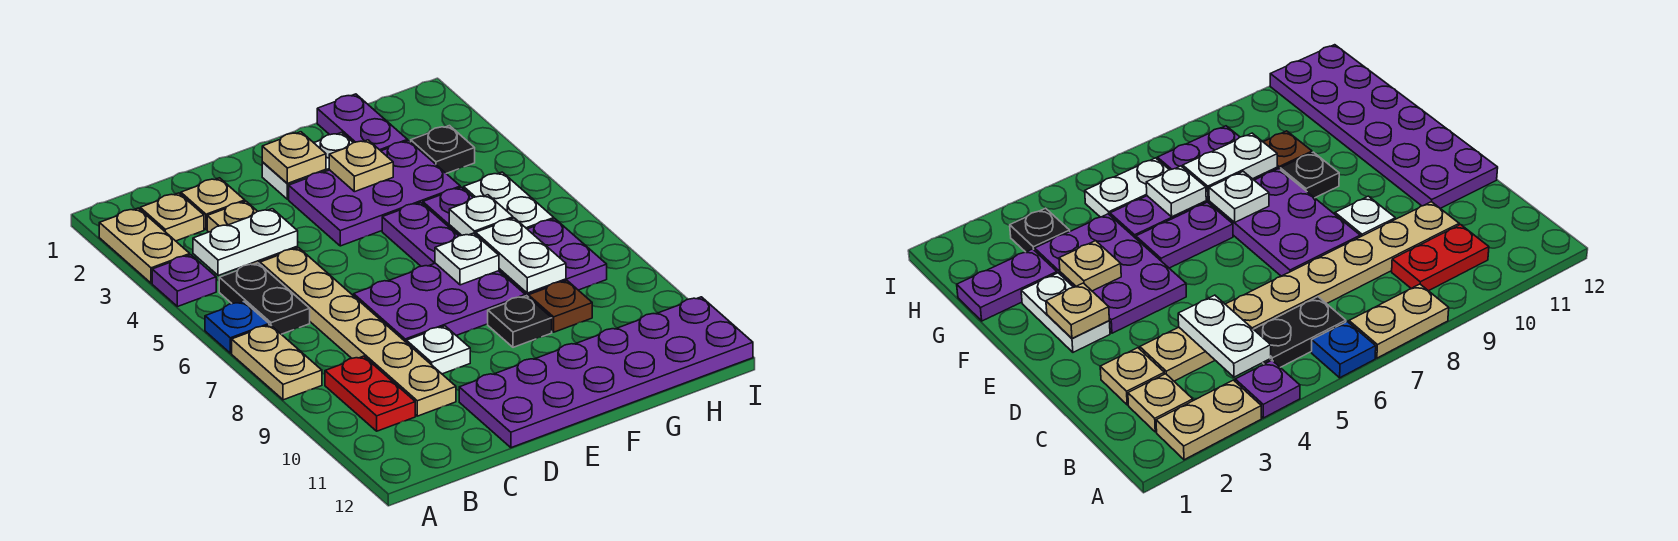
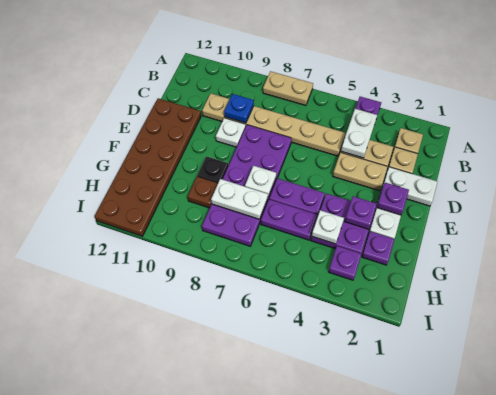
tan 1x2 plate [99,208,190,283] -> tan 1x2 plate moved to [333,153,388,191]
blue 1x1 plate [205,301,269,353] -> blue 1x1 plate moved to [224,94,254,123]
black 1x2 plate [219,263,310,334] -> none
red 1x2 plate [325,356,415,431] -> none
purple 2x6 plate [459,297,753,448] -> brown 2x6 plate [95,98,201,236]
tan 1x1 plate [262,132,326,183] -> purple 1x1 plate [377,183,409,215]
purple 2x3 plate [289,141,460,246] -> purple 2x2 plate [311,193,369,254]
tan 1x1 plate [329,140,393,192] -> purple 1x1 plate [345,196,377,229]
purple 1x2 plate [317,94,408,151] -> purple 1x1 plate [362,231,395,265]
white 1x1 plate [449,195,513,235] -> white 1x1 plate moved to [311,210,344,244]
black 1x1 plate [411,126,475,173] -> purple 1x1 plate [329,246,361,280]
white 1x2 plate [464,172,554,229] -> white 1x2 plate moved to [382,167,437,206]

